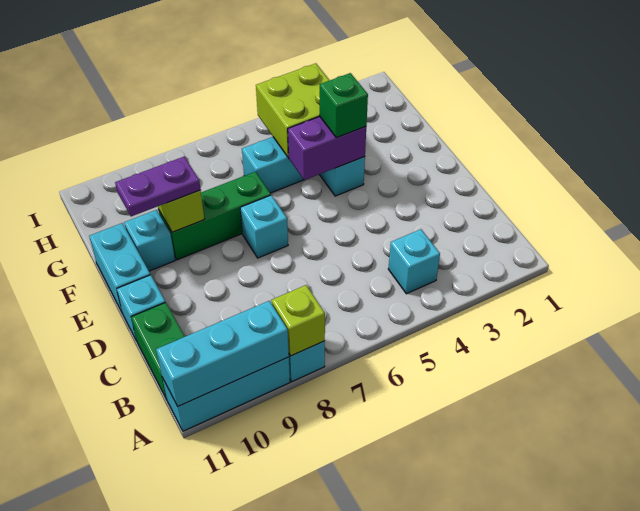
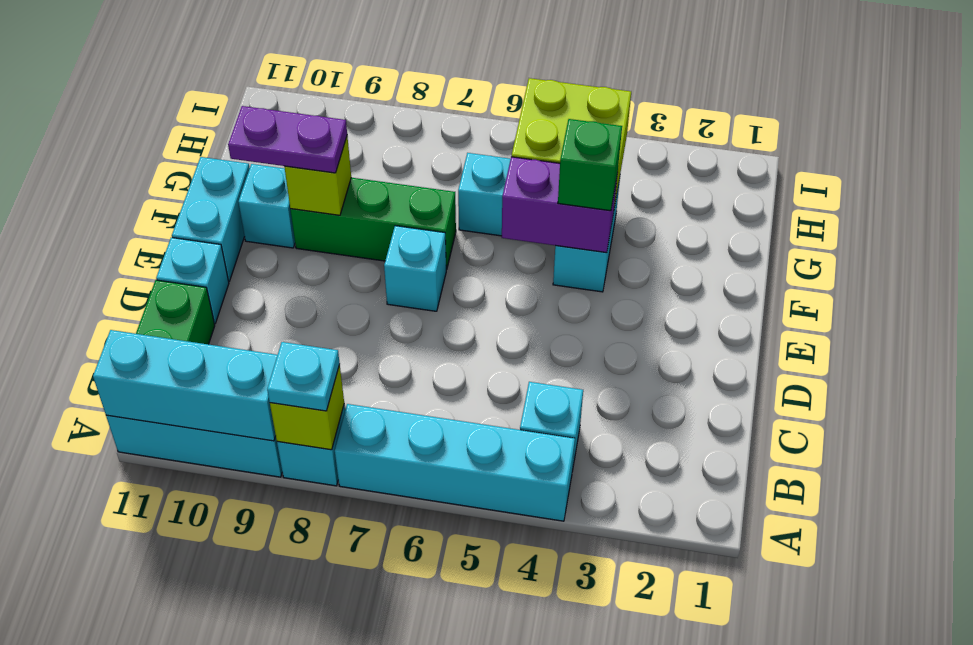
none -> cyan 1x4 brick [335,404,575,521]
none -> cyan 1x1 plate [267,342,340,411]

